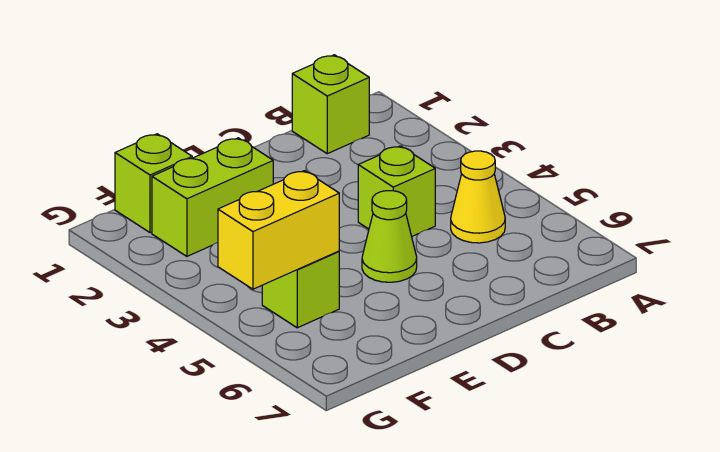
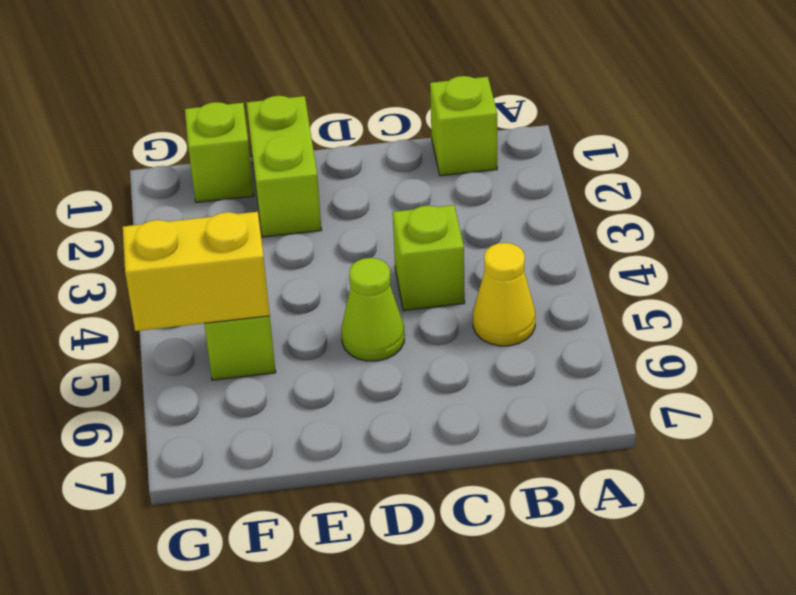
lime 1x2 brick [152,138,273,256] -> lime 1x2 brick turned to [247,96,321,237]

